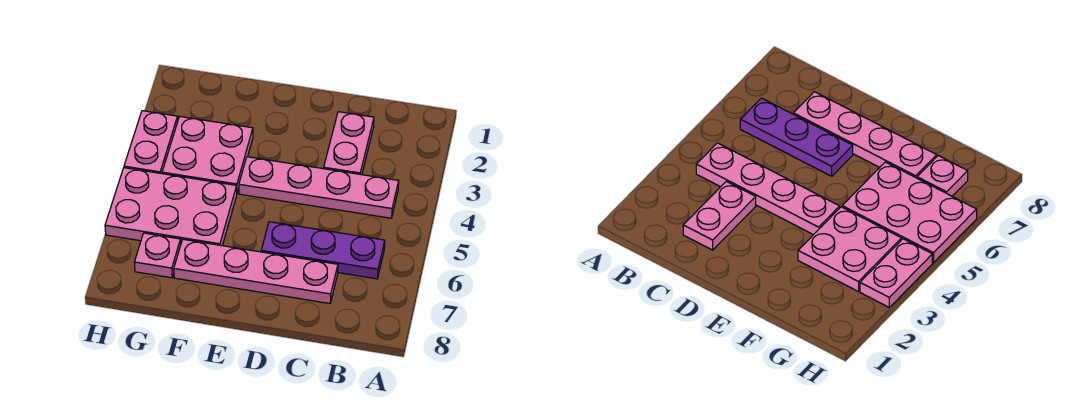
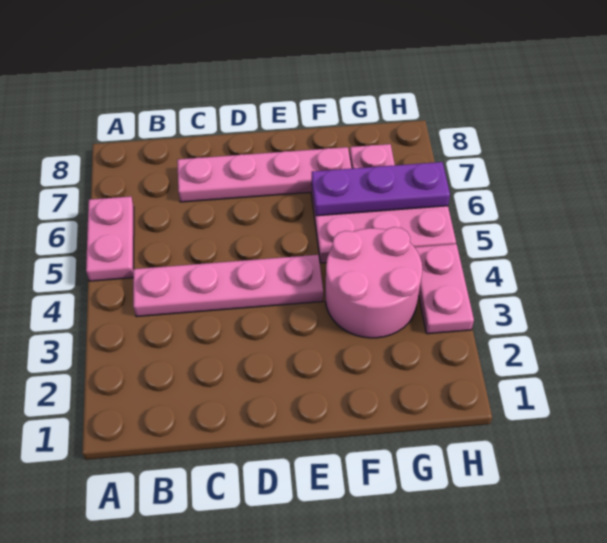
purple 1x3 plate [261,222,385,279] -> purple 1x3 plate moved to [312,162,450,216]
pink 1x2 plate [324,112,374,175] -> pink 1x2 plate moved to [86,196,134,281]
pink 2x2 plate [162,117,253,193] -> pink 2x2 round brick [325,227,422,338]

